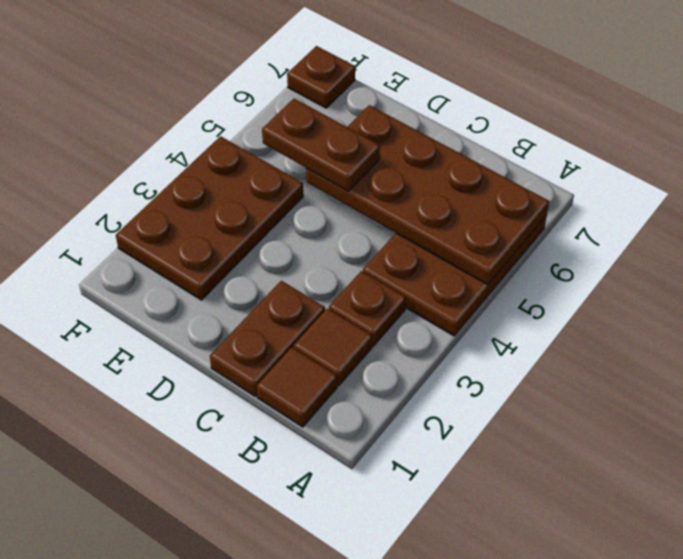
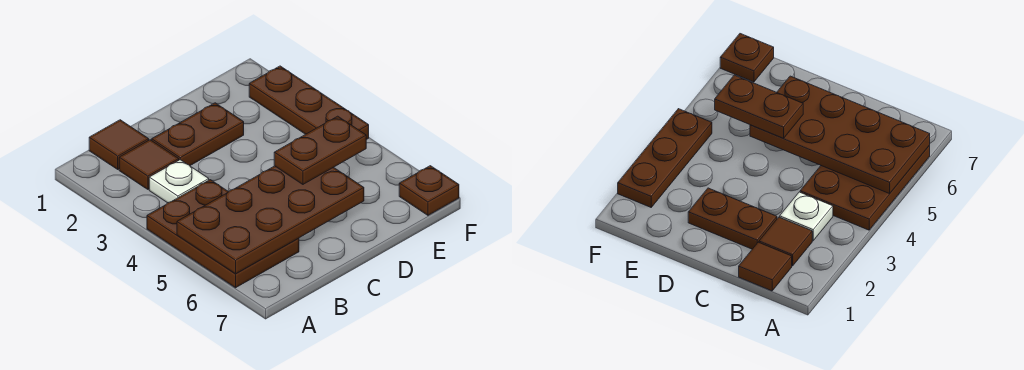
brown 1x1 plate [329,271,406,346] -> white 1x1 plate [149,160,209,203]
brown 1x2 plate [210,281,325,396] -> brown 1x2 plate turned to [152,103,244,166]
brown 2x3 plate [116,136,303,300] -> brown 1x3 plate [249,66,369,140]

